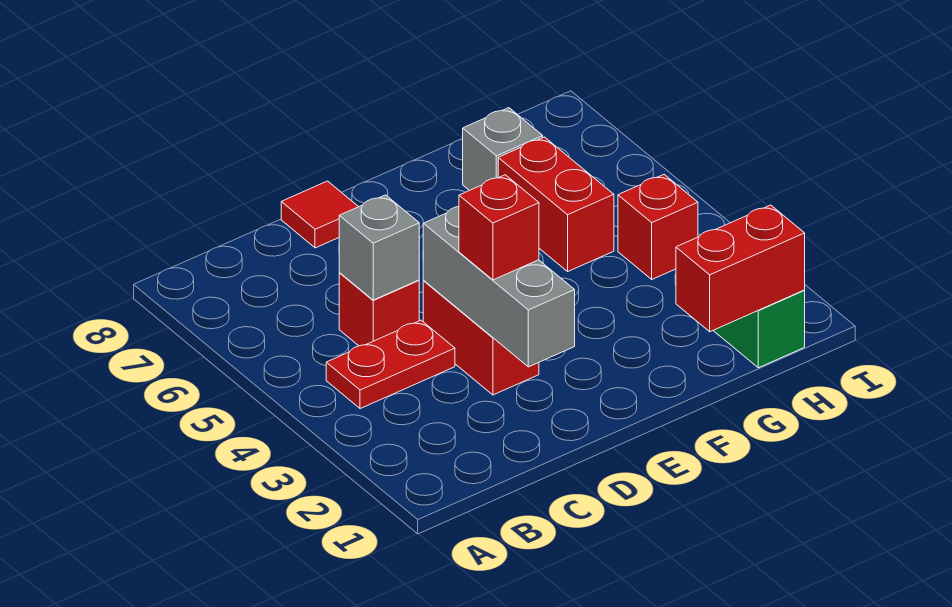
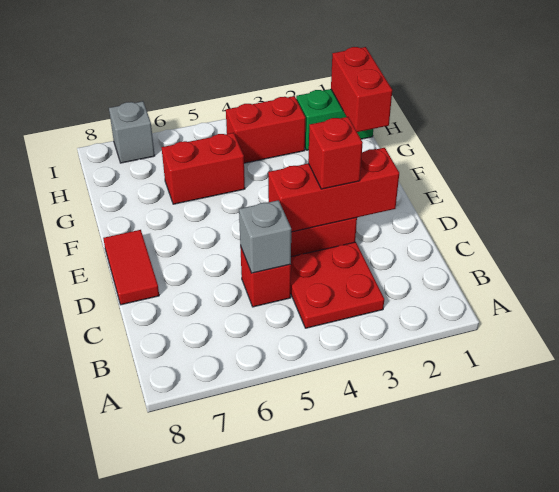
red 1x2 plate [326,320,455,409] -> red 2x2 plate [291,242,384,328]
grey 1x3 brick [423,207,575,367] -> red 1x3 brick [268,148,399,232]
red 1x1 tile [281,181,358,248] -> red 1x2 tile [103,230,159,305]
grey 1x1 brick [463,108,543,191] -> grey 1x1 brick moved to [109,101,155,163]
red 1x1 brick [618,175,698,279] -> red 1x2 brick [226,96,305,163]

